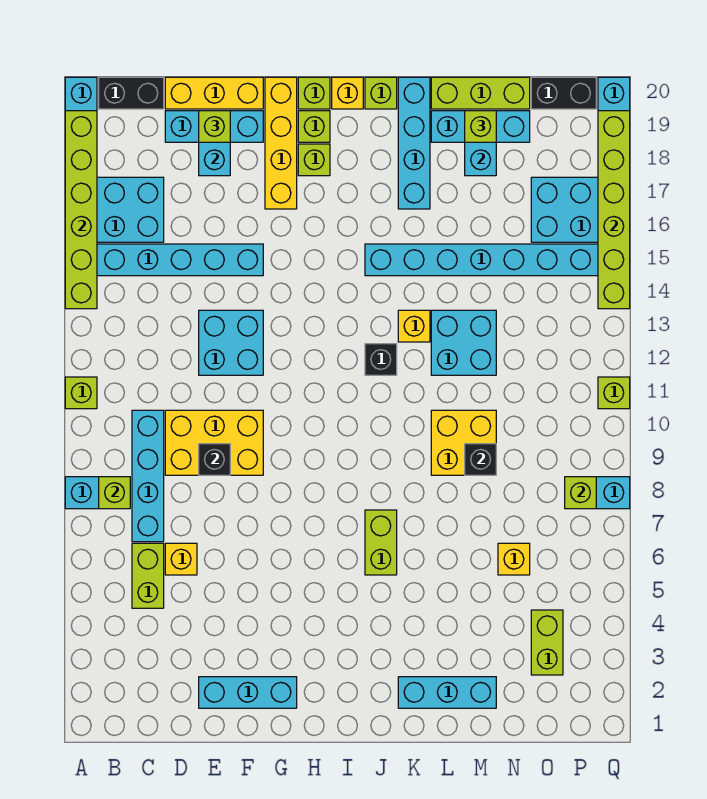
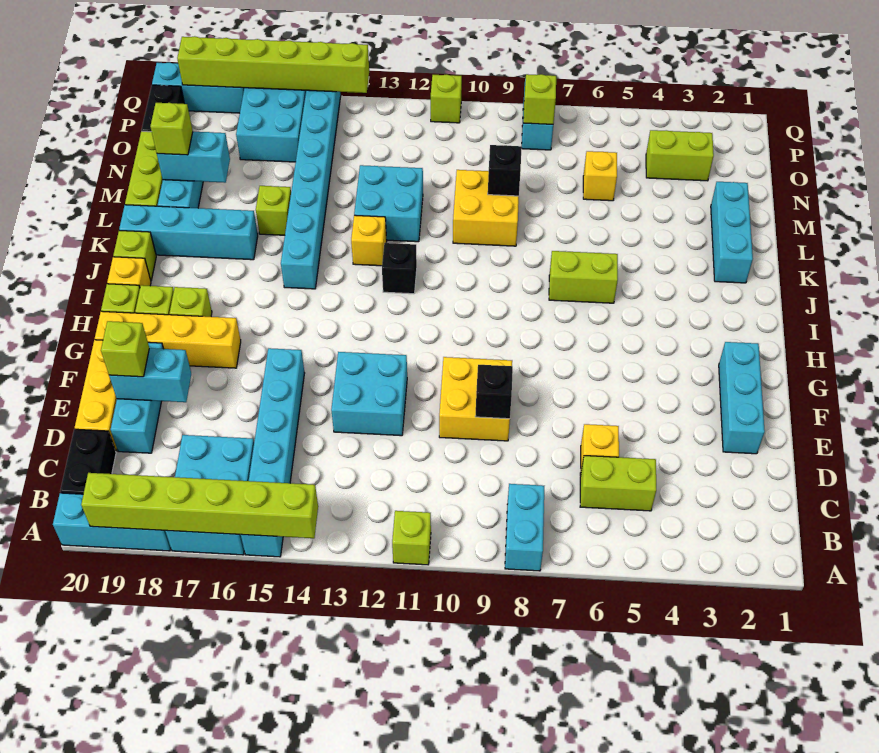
lime 1x1 brick [99,477,130,509] -> lime 1x1 brick moved to [256,186,291,235]
cyan 1x4 brick [132,410,164,542] -> none
yellow 2x3 brick [165,410,263,475] -> yellow 2x2 brick [439,357,512,441]

